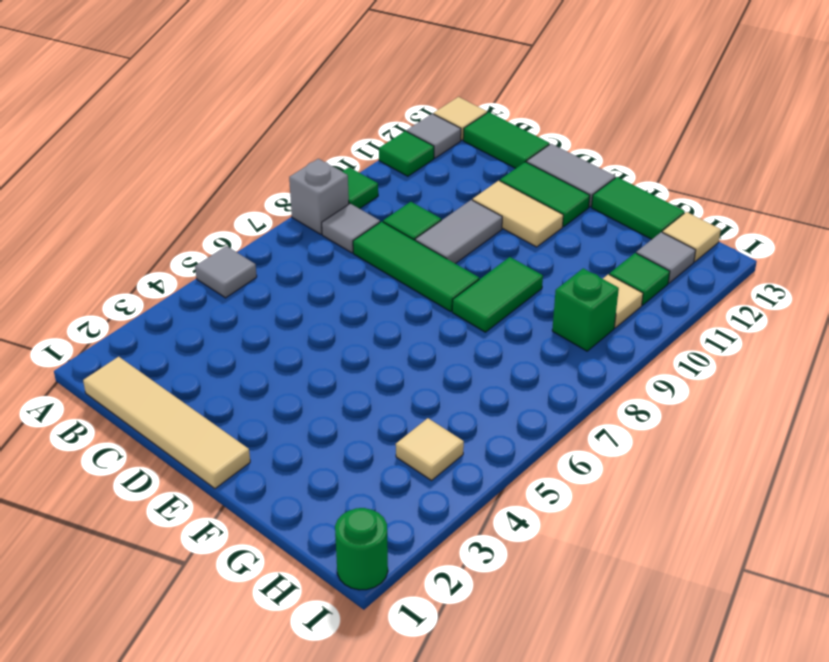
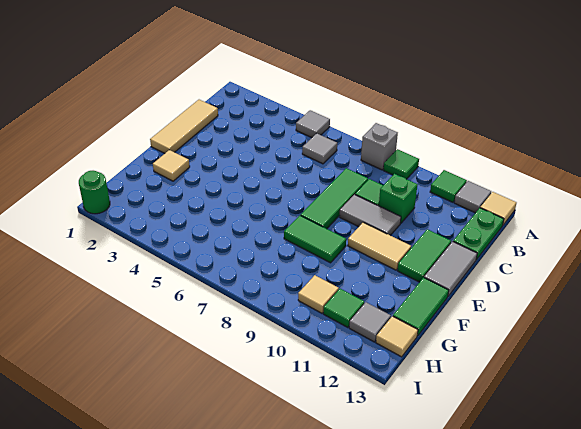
tan 1x4 tile [83,357,250,489] -> tan 1x3 tile [150,100,218,153]
grey 1x1 tile [322,204,380,253] -> grey 1x1 tile moved to [302,133,337,164]
green 1x2 tile [463,112,550,168] -> green 1x2 plate [453,208,504,260]
tan 1x2 tile [473,181,563,247] -> tan 1x2 tile turned to [348,222,411,270]
tan 1x1 tile [396,418,464,480] -> tan 1x1 tile moved to [153,150,190,181]
green 1x1 brick [552,268,619,351] -> green 1x1 brick moved to [379,174,417,223]

